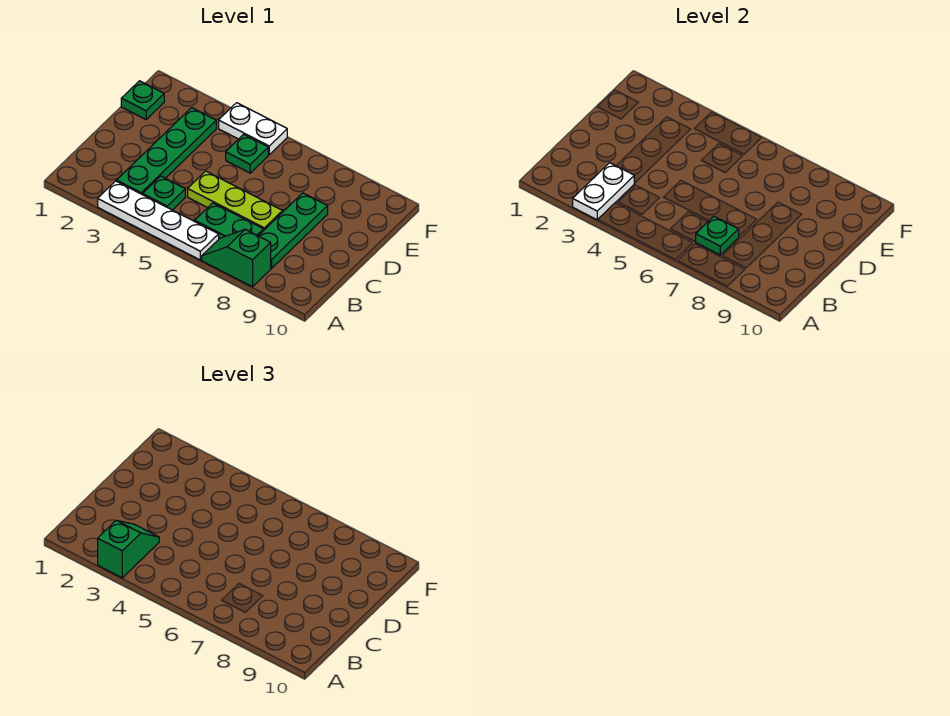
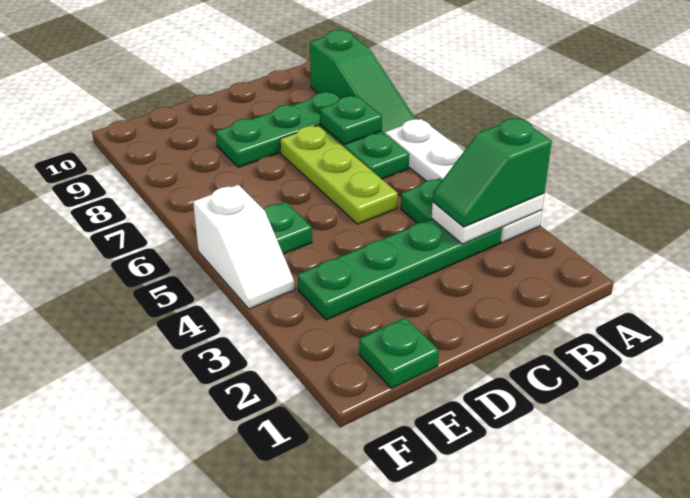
green 1x2 slope [202,229,271,287] -> green 1x3 slope [310,30,415,134]
white 1x2 plate [219,103,287,155] -> white 1x2 slope [193,185,295,309]

